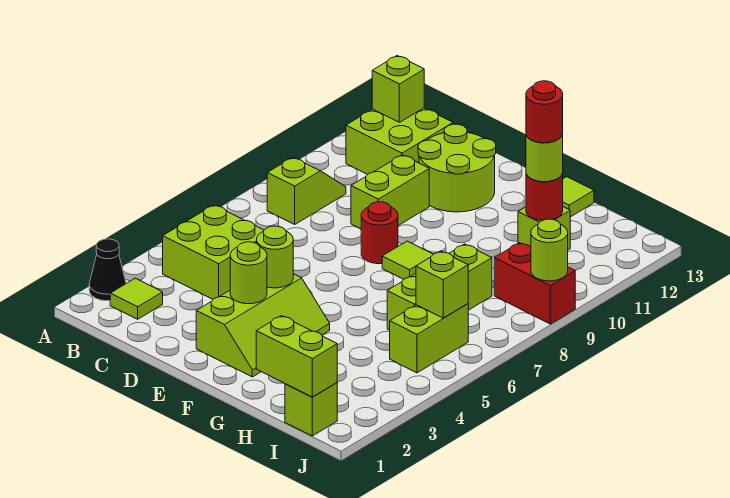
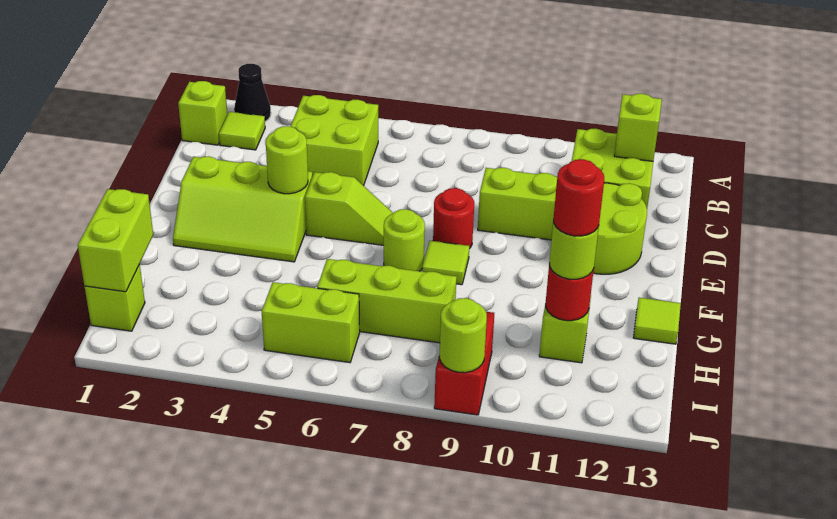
lime 1x2 slope [267,157,346,224] -> lime 1x2 slope moved to [305,172,393,245]
lime 1x1 round brick [230,242,267,304] -> lime 1x1 round brick moved to [384,209,425,271]
lime 1x1 brick [416,251,468,318] -> lime 1x1 brick moved to [178,81,227,145]

